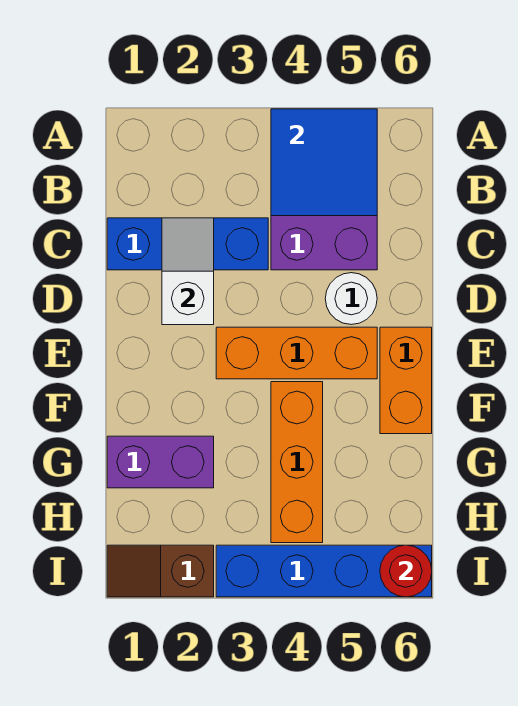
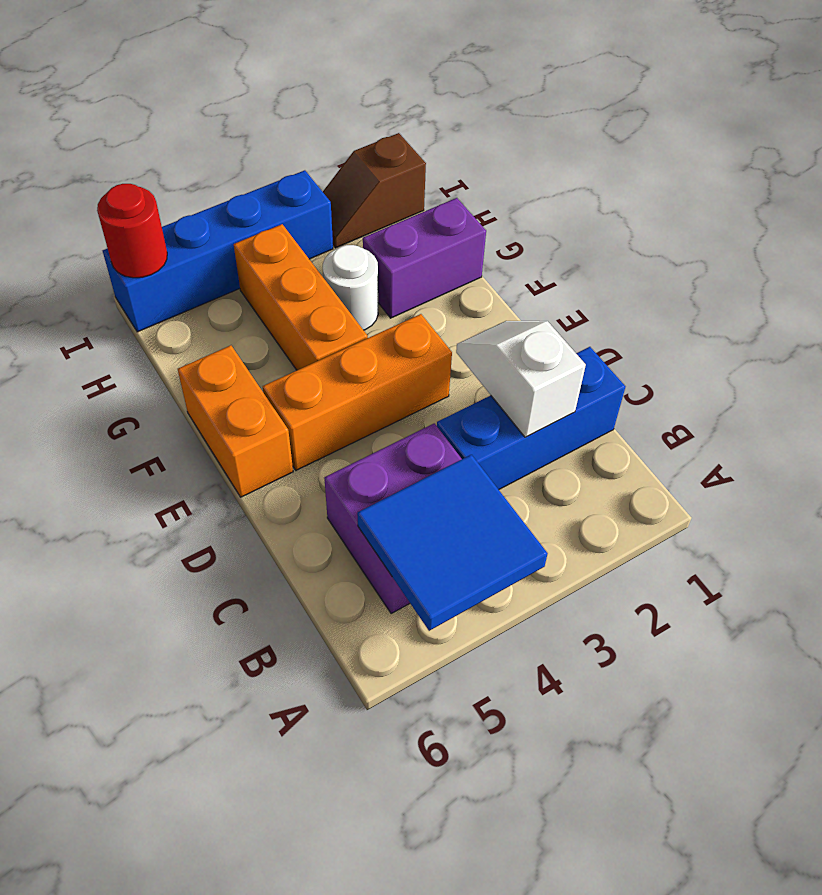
white 1x2 slope [162,218,214,325] -> white 1x2 slope turned to [456,321,586,437]
white 1x1 round brick [325,273,377,325] -> white 1x1 round brick moved to [323,245,378,330]
brown 1x2 slope [107,545,214,597] -> brown 1x2 slope turned to [323,133,426,248]

